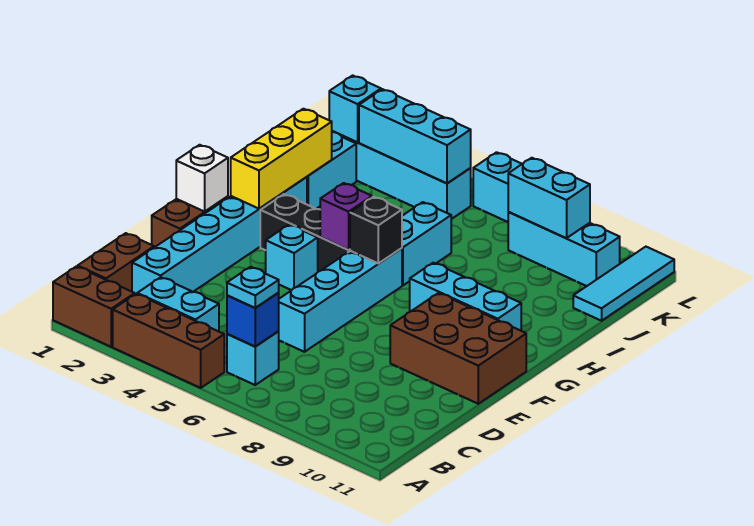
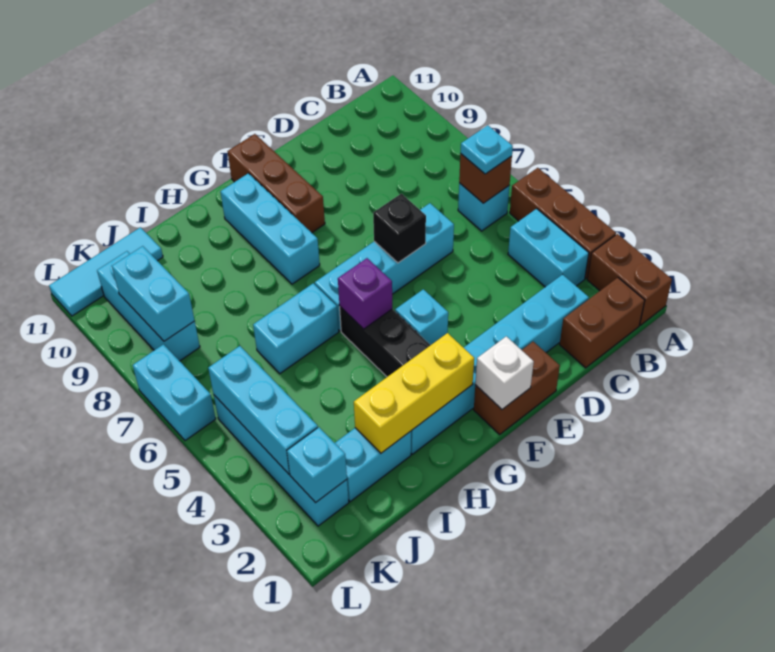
blue 1x1 brick [227,293,279,347] -> brown 1x1 brick [459,154,512,203]
brown 2x3 brick [390,293,526,404] -> brown 1x3 brick [227,134,325,233]
black 1x1 brick [350,197,402,264] -> black 1x1 brick moved to [373,194,426,263]

